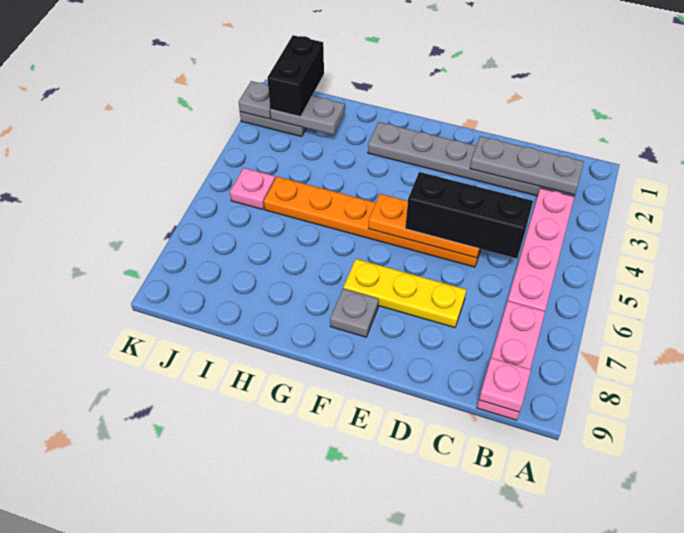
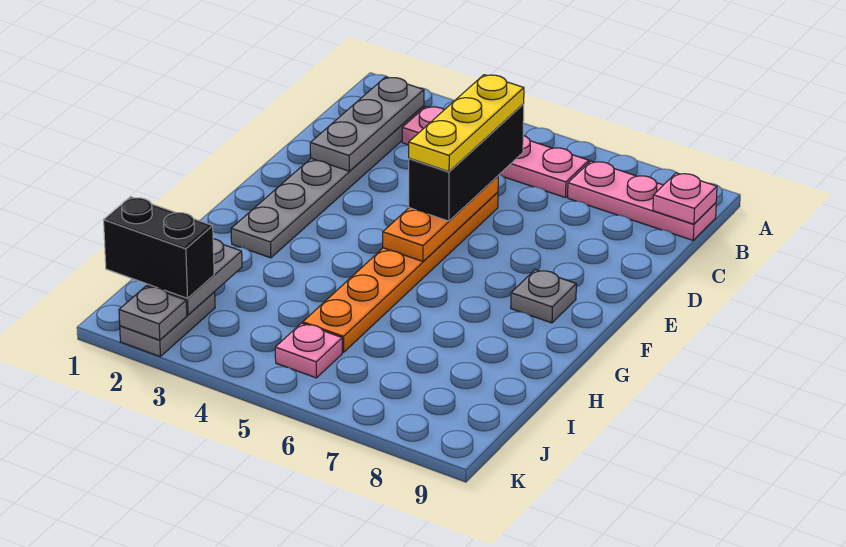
yellow 1x3 plate [343,259,466,328] -> yellow 1x3 plate moved to [409,75,524,172]

